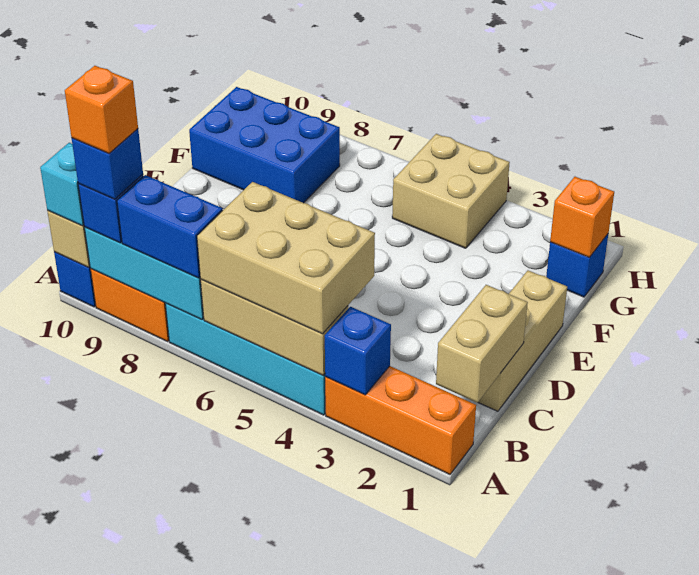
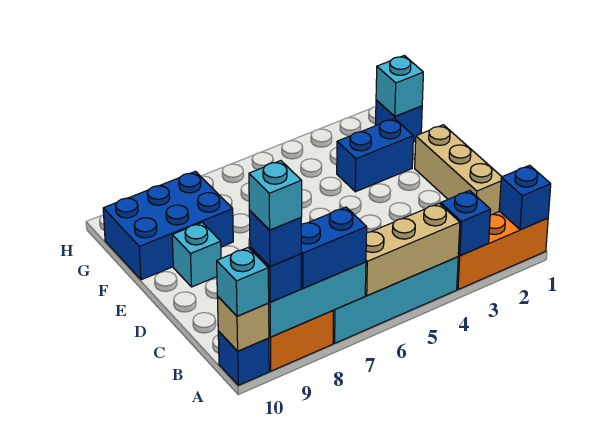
none -> blue 1x1 brick [499,165,551,230]
tan 2x3 brick [197,182,375,334] -> none
orange 1x1 brick [65,66,138,153] -> cyan 1x1 brick [249,161,302,230]
tan 1x2 brick [436,285,528,403] -> none
none -> cyan 1x1 brick [172,222,221,287]
none -> blue 1x2 brick [337,118,413,192]
orange 1x1 brick [550,177,614,257] -> cyan 1x1 brick [376,56,423,116]
tan 2x2 brick [392,134,510,248] -> none

